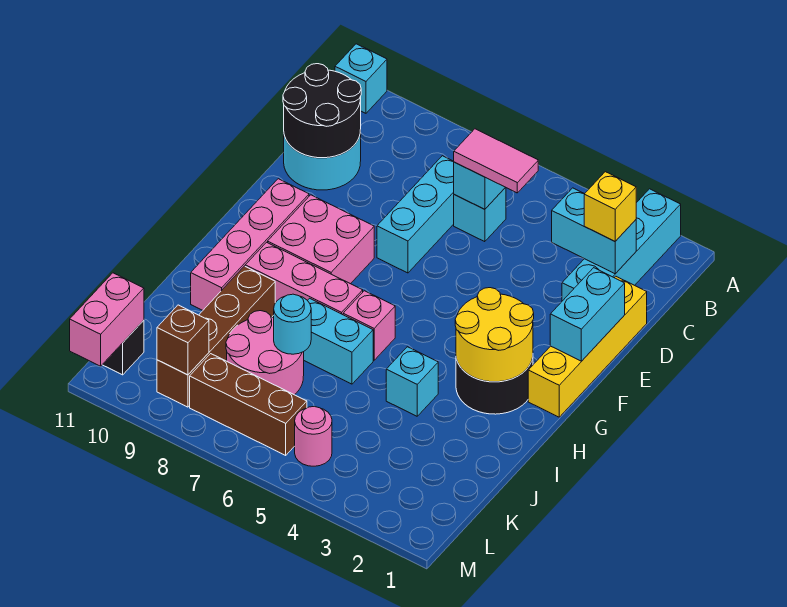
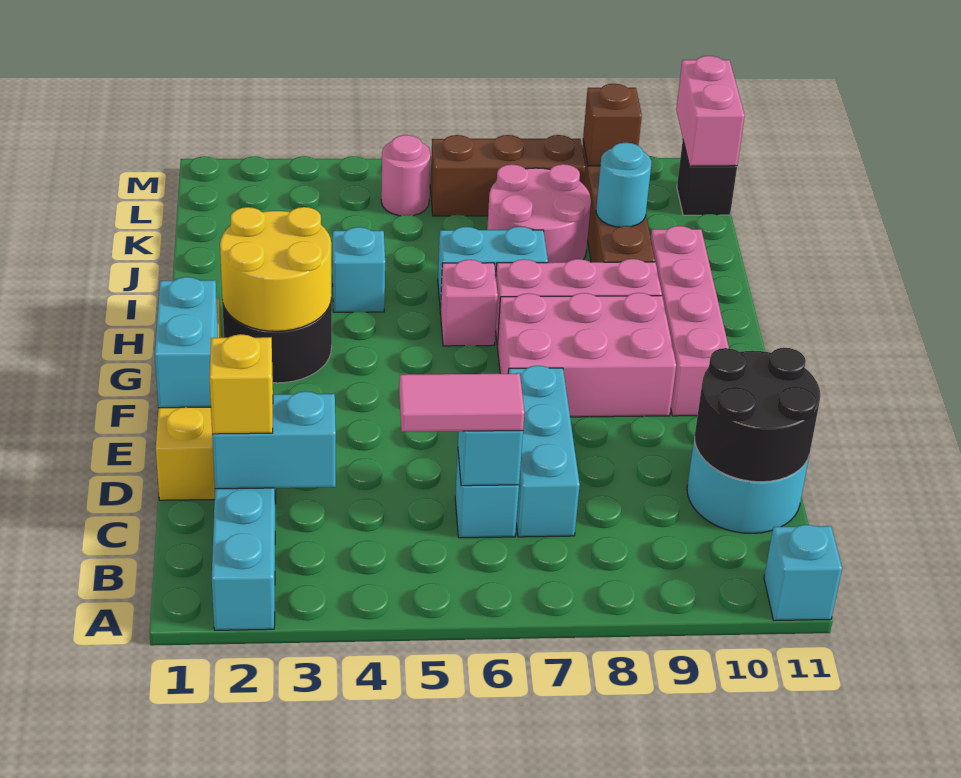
pink 2x2 brick [268,195,374,284] -> pink 2x3 brick [497,293,676,417]
cyan 1x1 round brick [274,294,311,354] -> cyan 1x1 round brick moved to [596,143,652,227]

